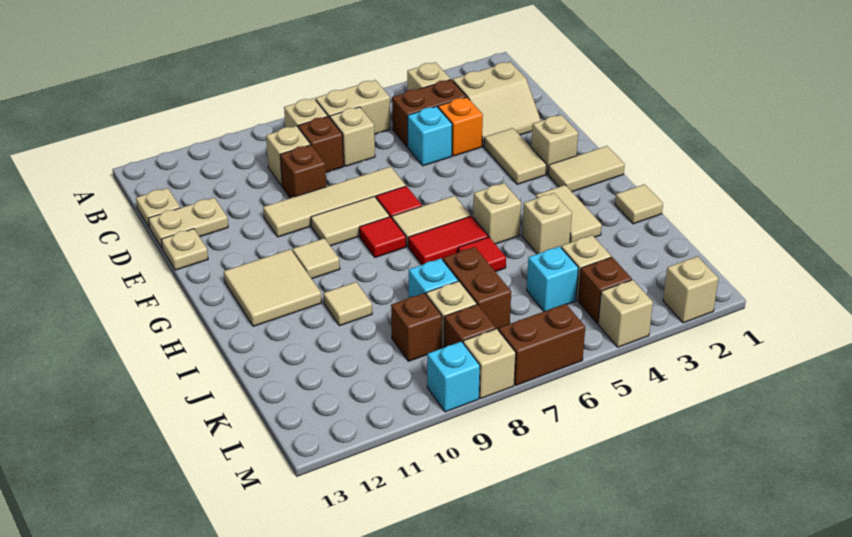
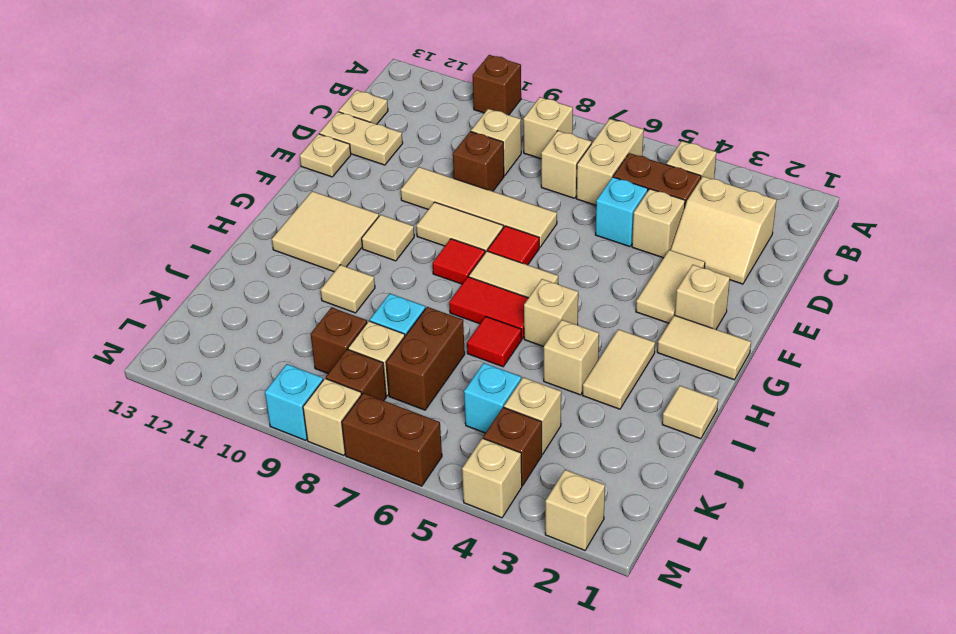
tan 1x2 brick [316,80,390,134] -> tan 1x2 brick turned to [576,119,644,205]
brown 1x1 brick [298,117,344,172] -> brown 1x1 brick moved to [472,55,521,115]
orange 1x1 brick [438,97,483,156] -> tan 1x1 brick [632,189,685,258]

